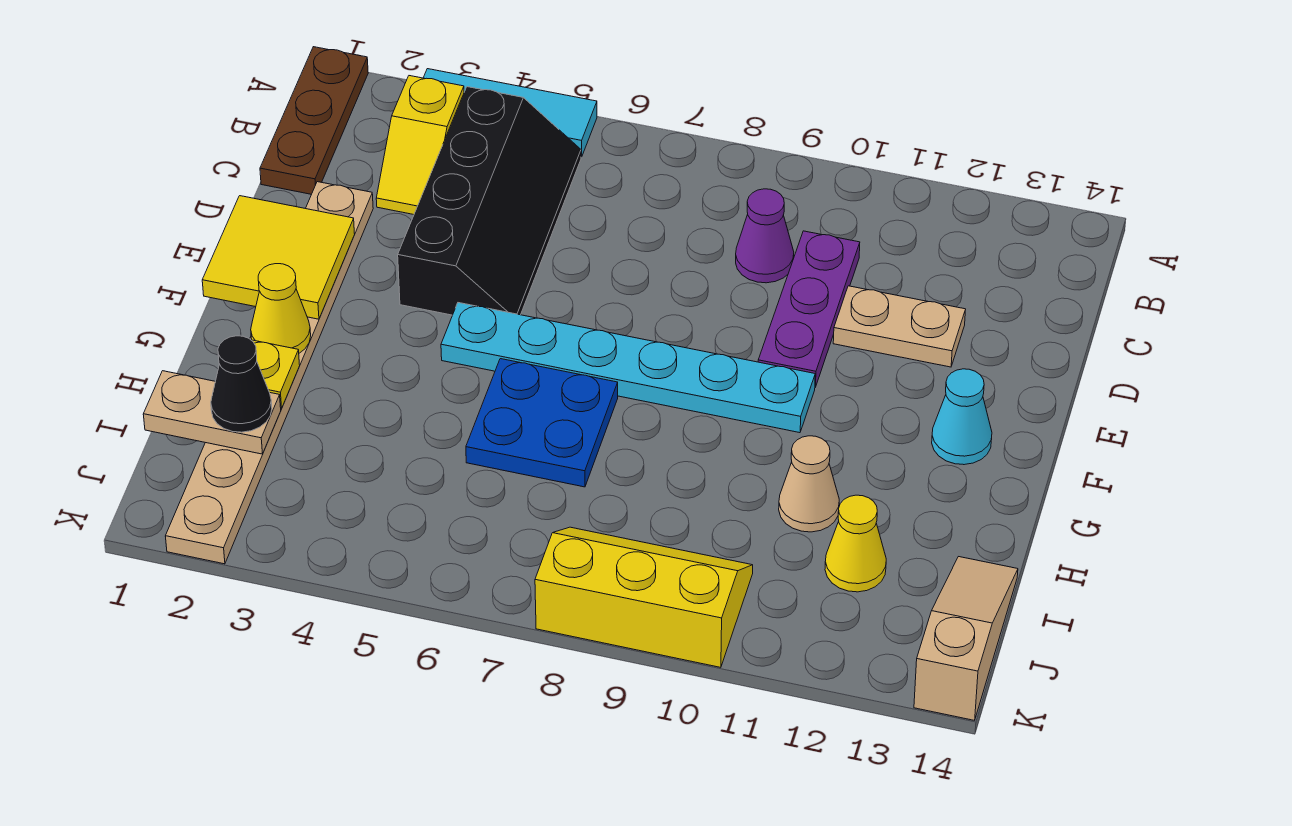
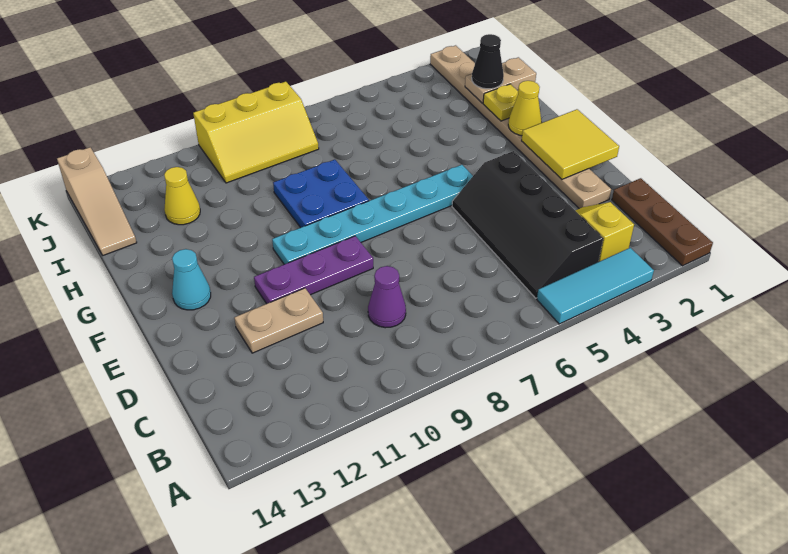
purple 1x3 plate [758,231,860,387] -> purple 1x3 plate turned to [254,236,373,304]
blue 2x2 plate [466,359,618,487] -> blue 2x2 plate moved to [273,160,369,228]
tan 1x1 cone [779,436,839,532] -> none

